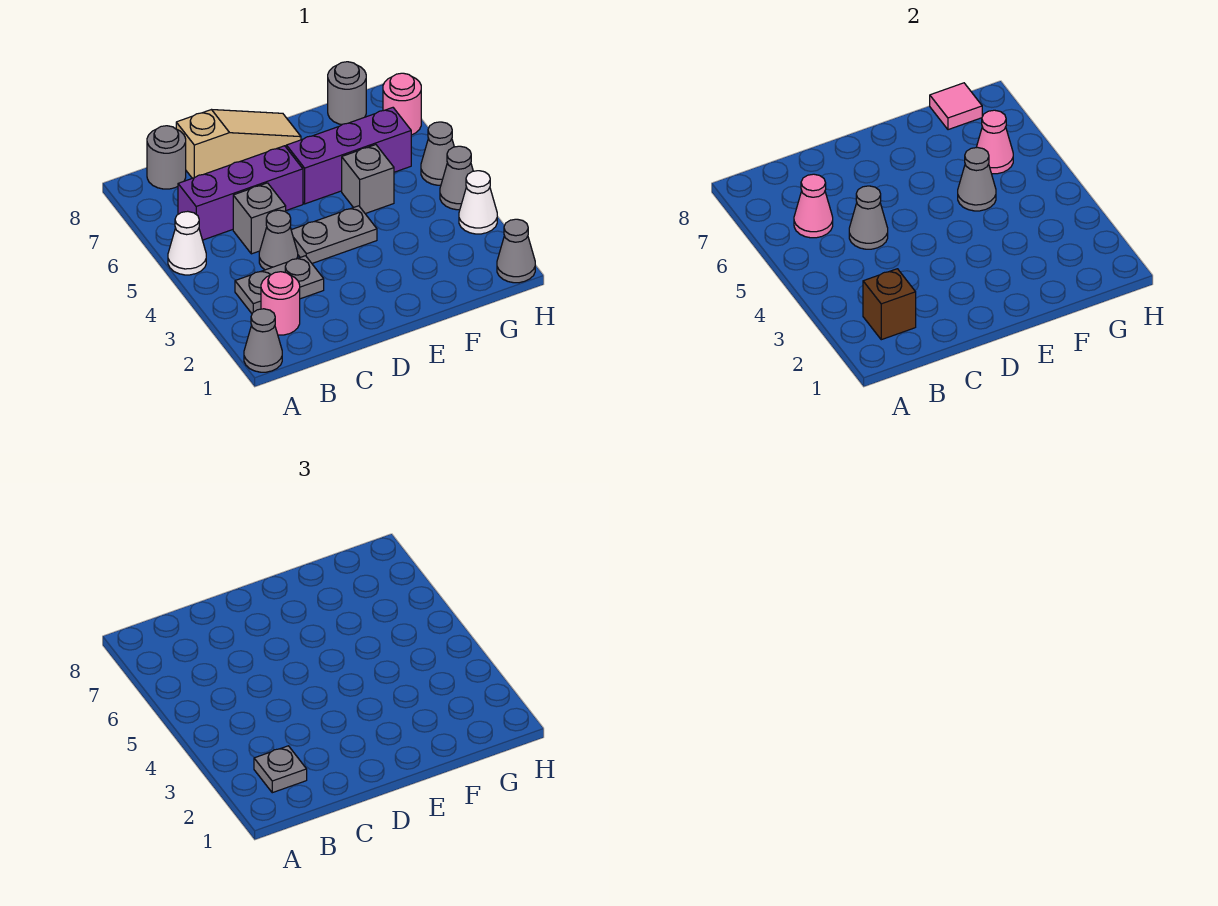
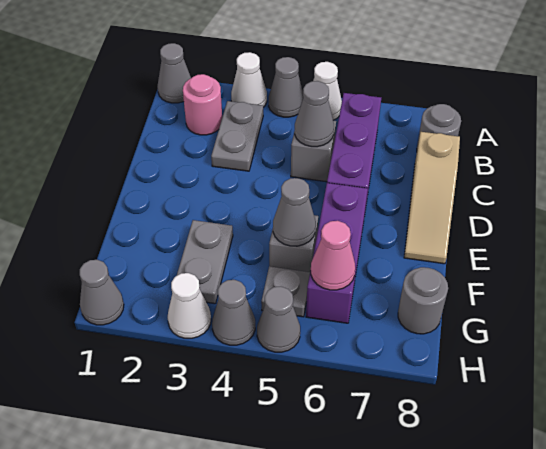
none -> white 1x1 cone [231,52,267,107]
brown 1x1 brick [863,269,916,340] -> none
grey 1x1 plate [254,746,307,793] -> grey 1x1 plate moved to [261,266,310,317]
pink 1x1 cone [794,174,833,238] -> none
grey 1x1 cone [259,210,298,270] -> grey 1x1 cone moved to [269,57,303,117]
grey 1x2 plate [291,206,377,263] -> grey 1x2 plate moved to [177,220,233,304]
pink 1x1 tile [930,83,982,130] -> none
pink 1x1 round brick [383,73,421,135] -> none

